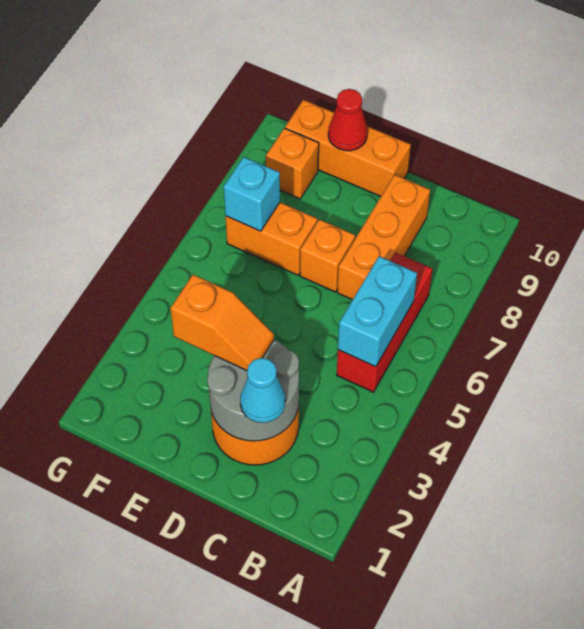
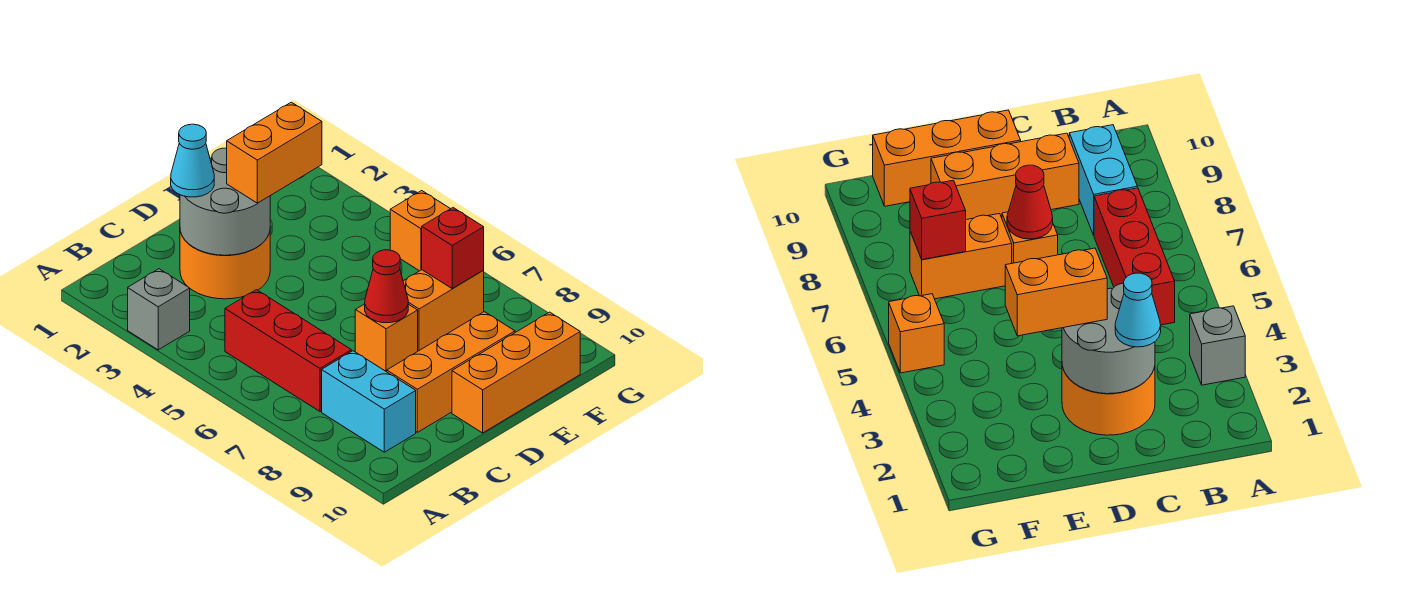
none -> grey 1x1 brick [128,269,190,350]
cyan 1x2 brick [338,256,417,367] -> cyan 1x2 brick moved to [322,351,416,452]
orange 1x3 brick [337,175,430,300] -> orange 1x3 brick turned to [387,312,515,432]
orange 1x2 slope [170,275,274,370] -> orange 1x2 brick [227,102,322,203]
red 1x1 cone [328,89,367,151] -> red 1x1 cone moved to [365,250,408,323]
cyan 1x1 brick [224,157,280,231] -> red 1x1 brick [422,208,484,288]
orange 1x1 brick [266,128,319,199] -> orange 1x1 brick moved to [390,191,450,271]

